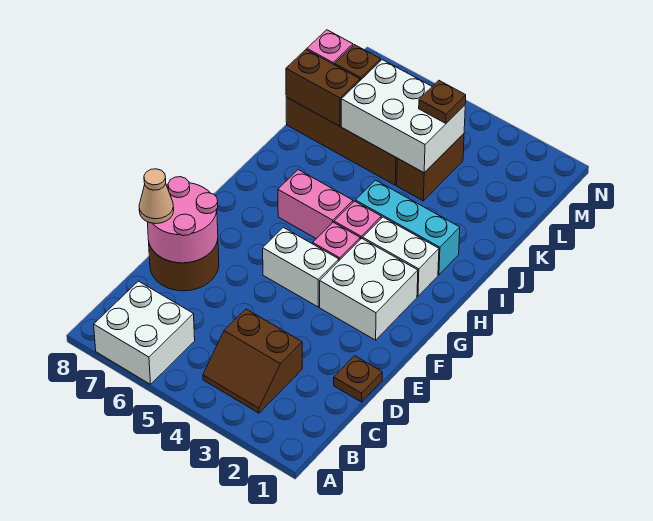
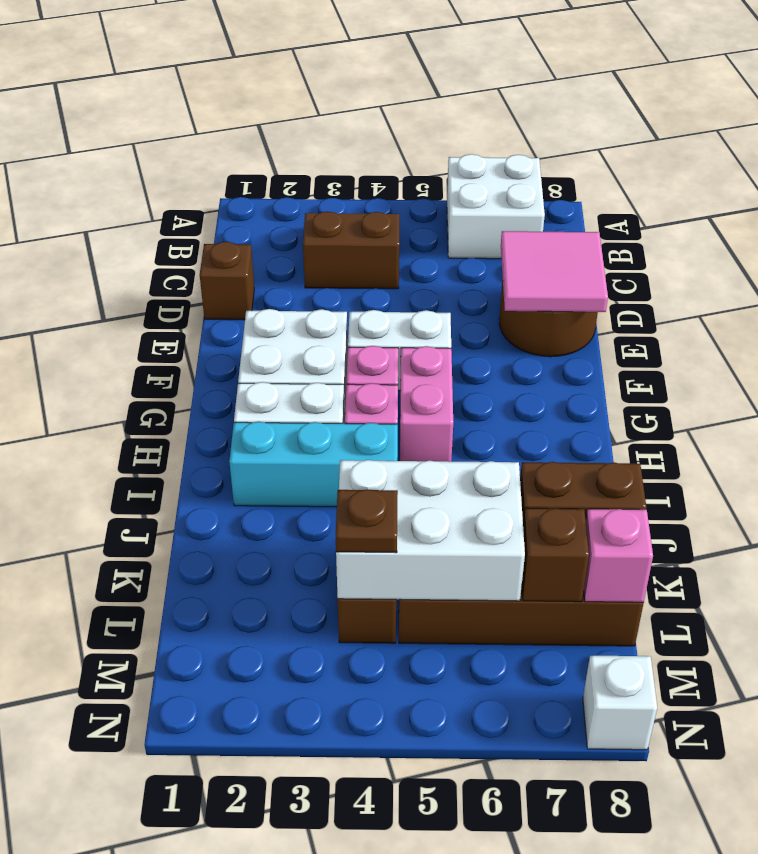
brown 1x1 plate [334,356,382,402] -> brown 1x1 brick [200,242,254,320]
pink 2x2 round brick [148,177,218,263] -> pink 2x2 tile [501,231,608,312]
tan 1x1 cone [139,169,174,224] -> none
pink 1x2 brick [278,170,353,239] -> pink 1x2 brick turned to [400,346,453,462]
none -> white 1x1 brick [583,656,657,750]

